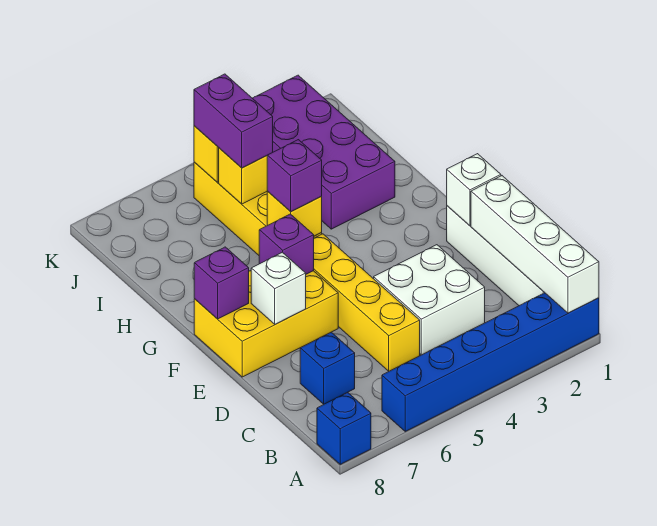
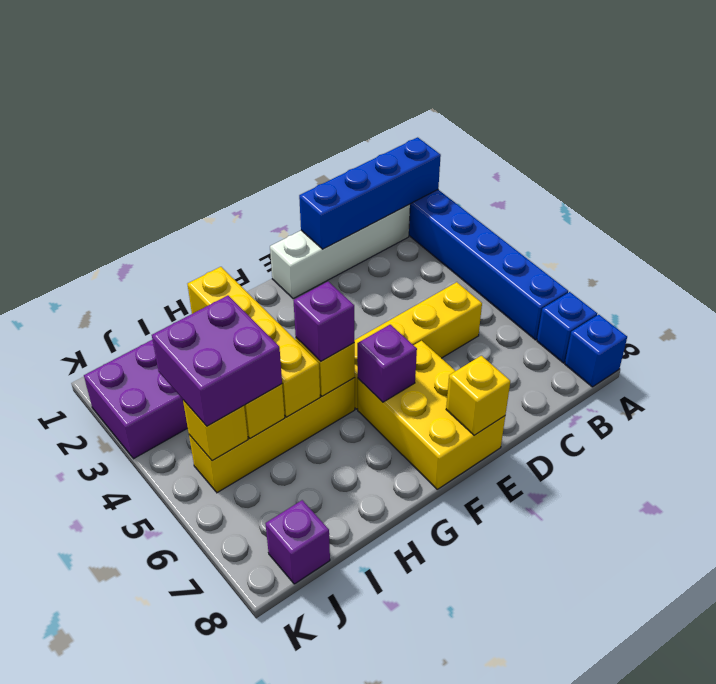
white 1x4 brick [471,176,599,313] -> blue 1x4 brick [299,137,441,249]
white 2x2 brick [374,245,485,355] -> none
blue 1x1 brick [300,332,355,404] -> blue 1x1 brick moved to [537,292,597,363]
white 1x1 brick [447,154,501,226] -> none
white 1x1 brick [251,252,306,324] -> none
none -> yellow 1x1 brick [446,356,510,435]
purple 1x1 brick [194,247,249,319] -> purple 1x1 brick moved to [265,500,330,584]
none -> yellow 1x4 brick [188,267,320,417]
purple 1x2 brick [194,74,273,168] -> purple 2x2 brick [152,296,282,426]

